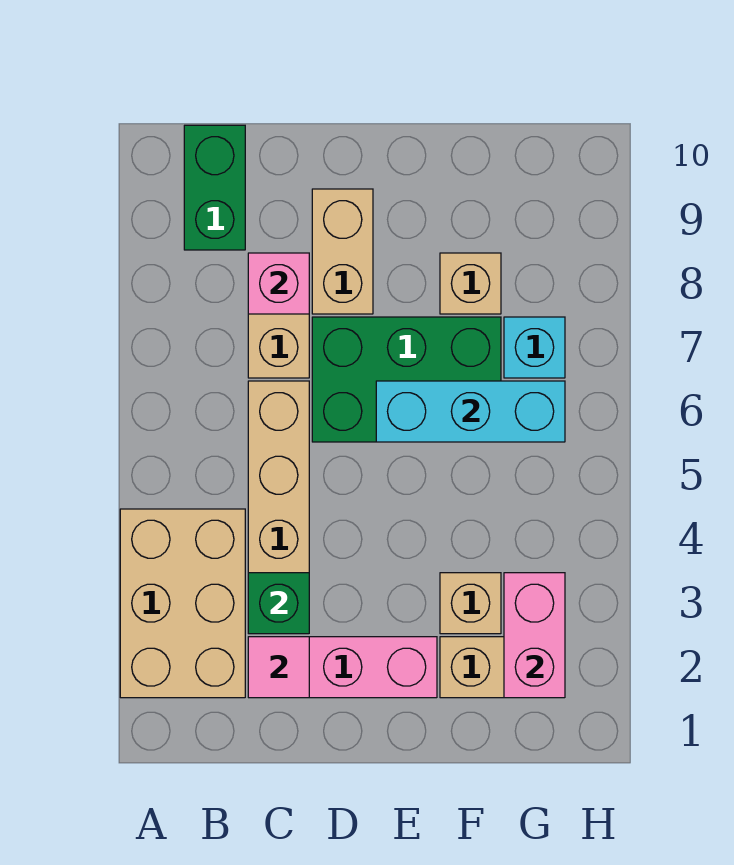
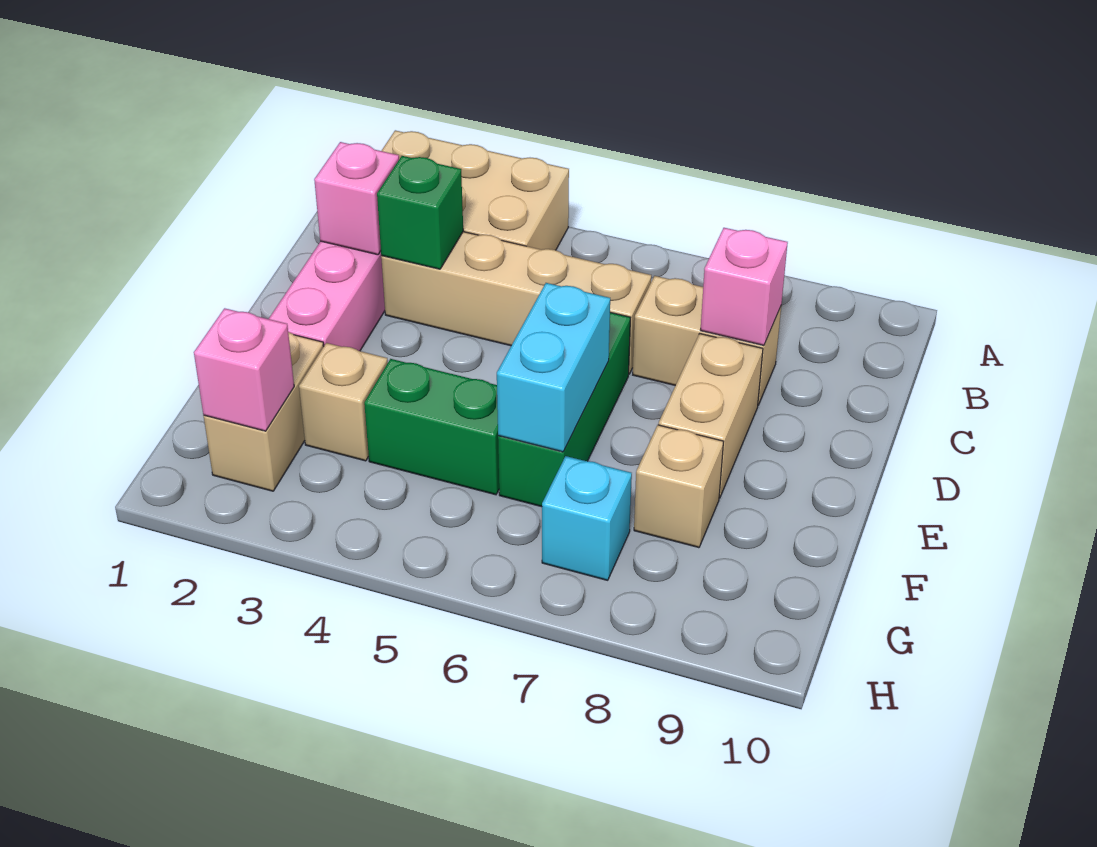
green 1x2 brick [184,125,245,250] -> green 1x2 brick moved to [364,359,499,495]
pink 1x1 tile [248,637,309,698] -> pink 1x1 brick [314,142,399,255]
green 2x3 brick [312,317,501,442] -> green 1x3 brick [498,312,630,507]
tan 1x2 brick [312,189,373,314] -> tan 1x2 brick turned to [658,334,763,498]
cyan 1x3 brick [376,381,565,442] -> cyan 1x2 brick [497,283,610,452]
pink 1x2 brick [504,573,565,698] -> pink 1x1 brick [194,308,294,431]

